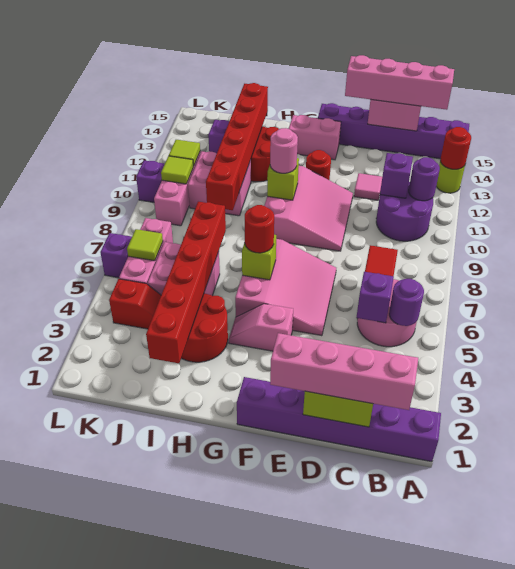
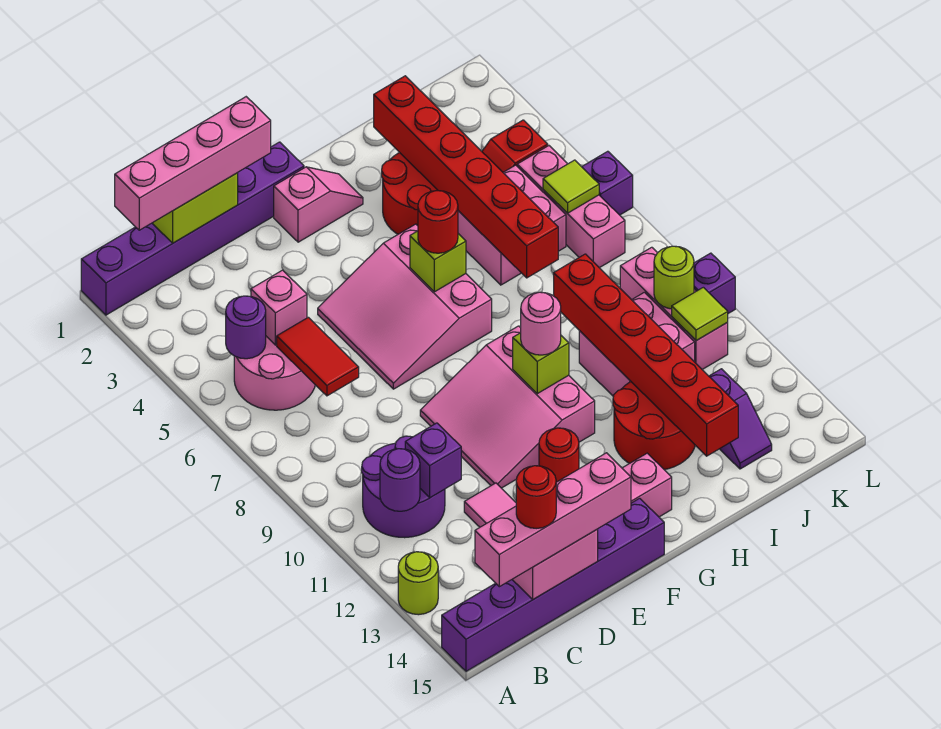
red 1x1 round brick [440,127,471,169] -> red 1x1 round brick moved to [516,466,556,528]
purple 1x1 brick [356,272,394,323] -> pink 1x1 brick [251,270,307,345]
pink 1x2 slope [229,304,293,351] -> pink 1x2 slope moved to [274,167,363,242]
lime 1x1 tile [161,156,194,184] -> lime 1x1 round brick [654,246,694,309]

